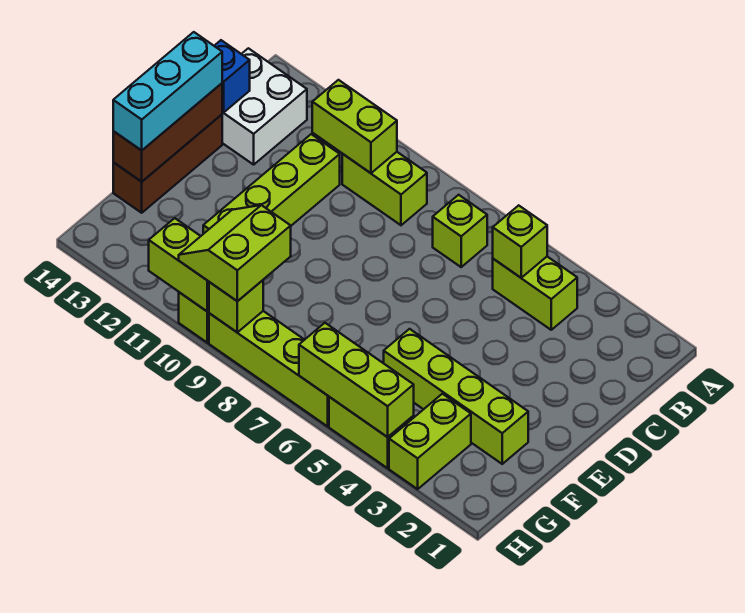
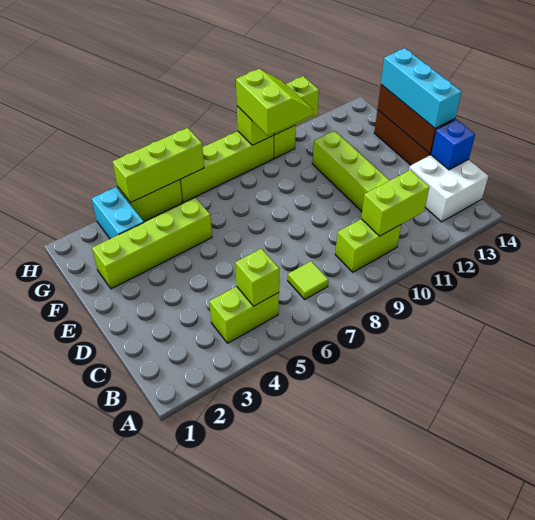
lime 1x1 brick [433,195,487,267] -> lime 1x1 tile [288,261,328,299]
lime 1x2 brick [389,394,471,489] -> cyan 1x2 brick [92,187,144,239]

